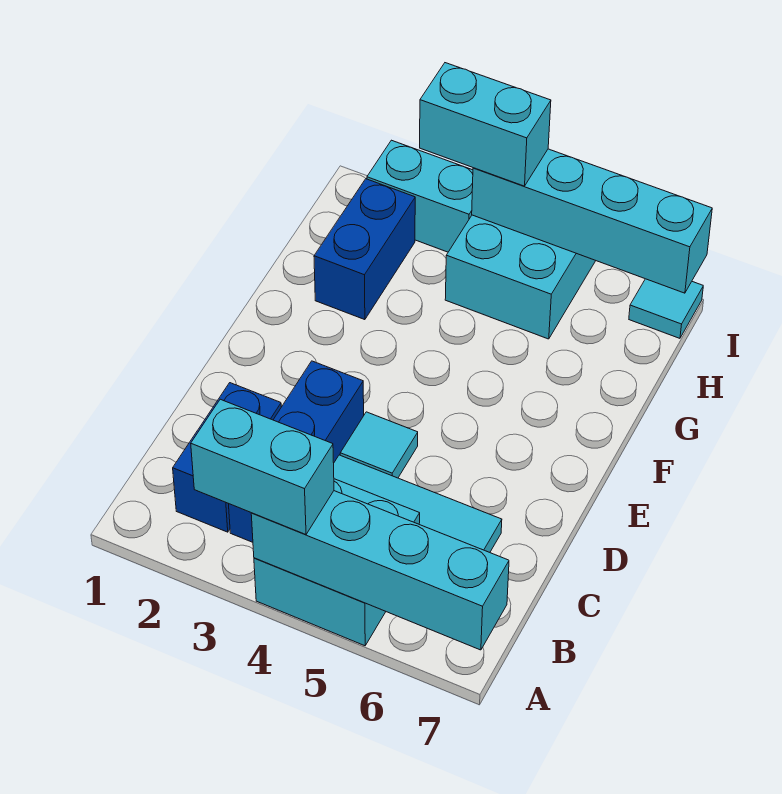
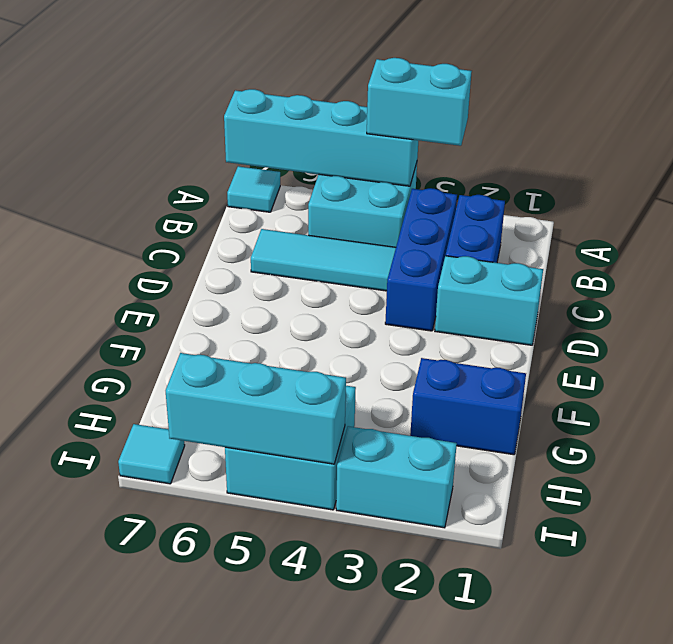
cyan 1x1 tile [340,412,418,478] -> cyan 1x1 tile moved to [227,166,280,212]
blue 1x2 brick [314,179,415,320] -> blue 1x2 brick turned to [410,358,526,455]
cyan 1x2 brick [420,63,551,186] -> cyan 1x2 brick moved to [435,256,543,345]
cyan 1x4 brick [472,149,712,293] -> cyan 1x3 brick [166,353,346,464]

